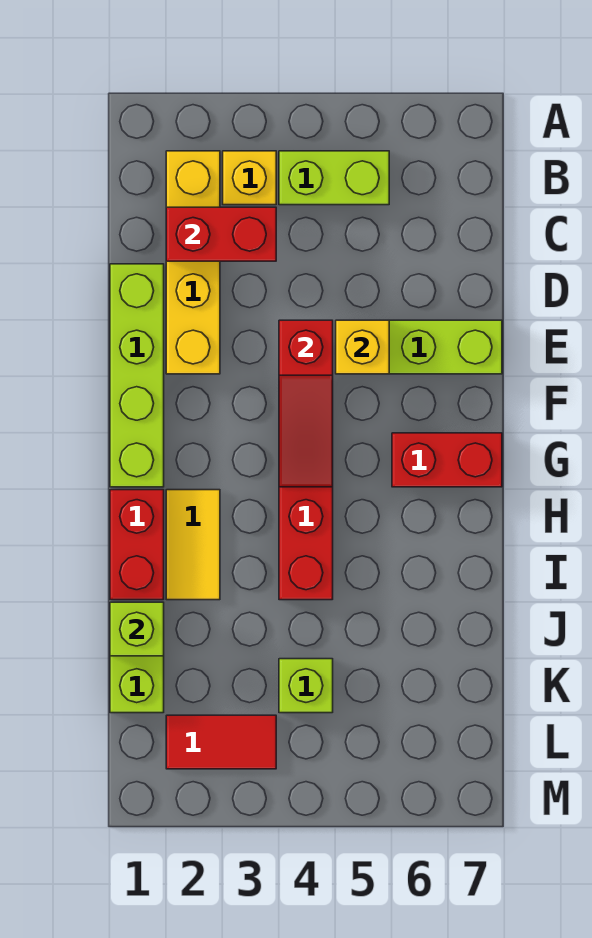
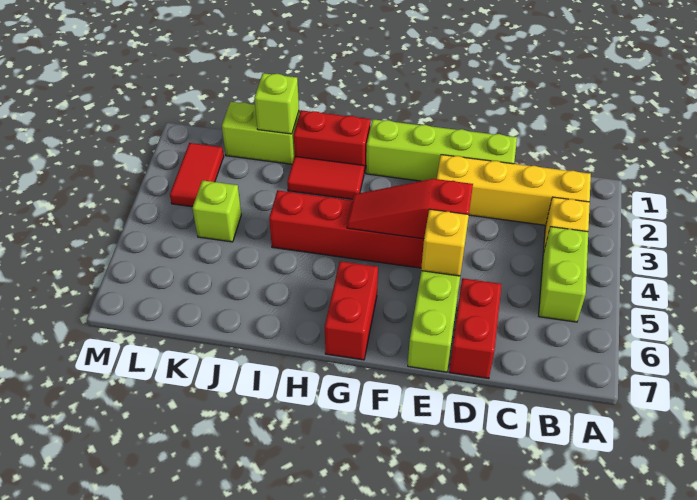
red 1x2 brick [166,207,276,261] -> red 1x2 brick moved to [449,278,502,379]
yellow 1x2 tile [166,490,220,600] -> red 1x2 tile [287,157,364,200]

